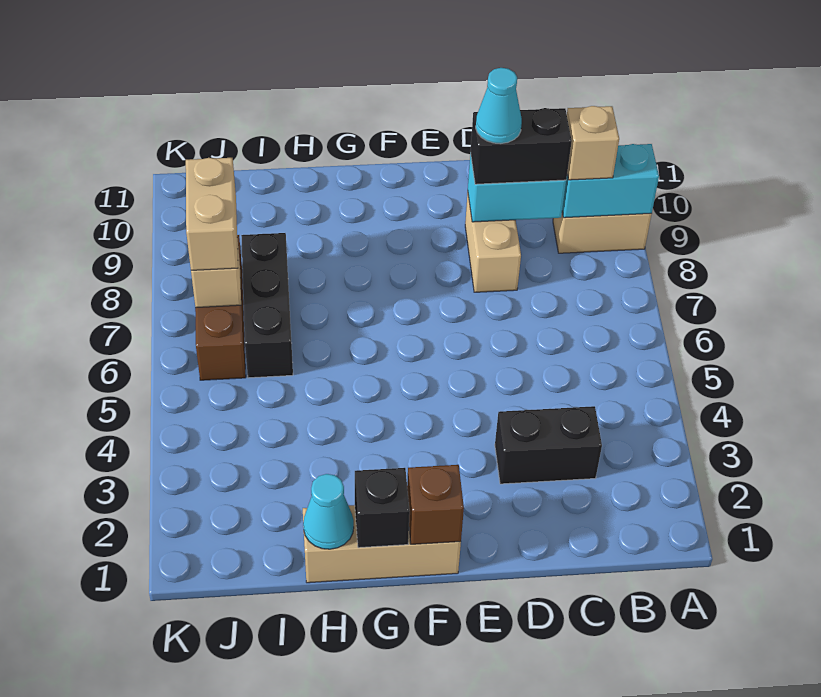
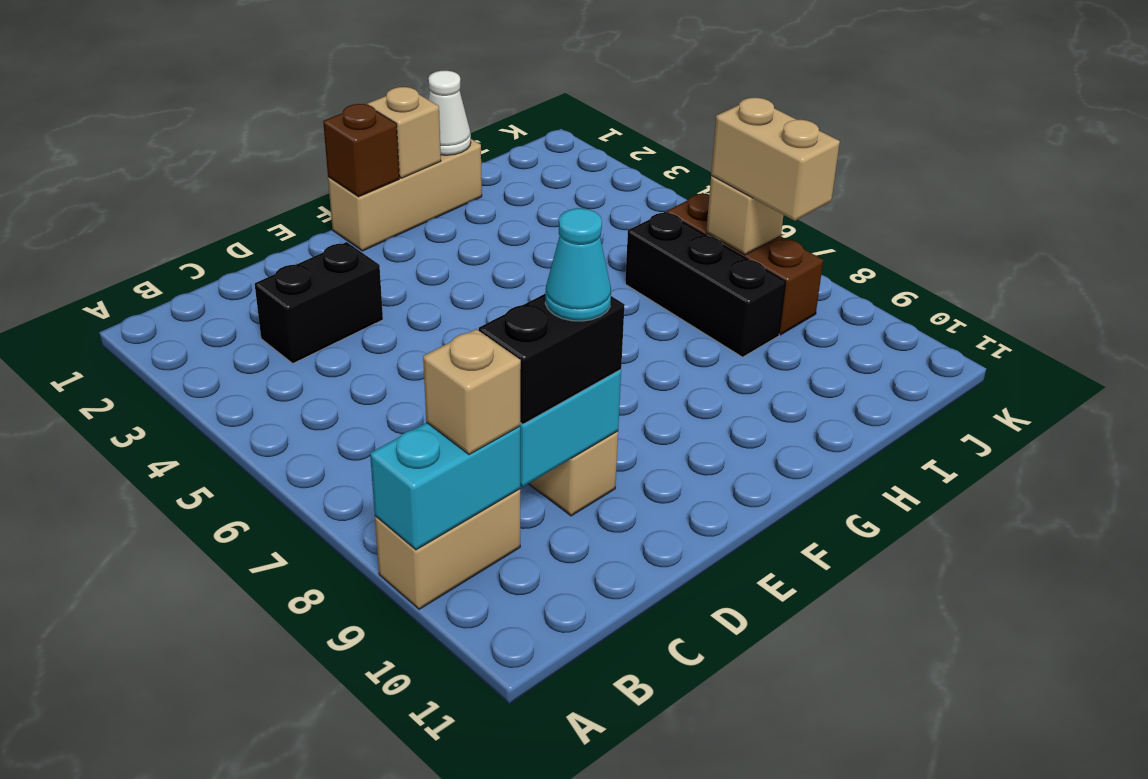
black 1x1 brick [355,468,410,548] -> tan 1x1 brick [367,87,441,178]
cyan 1x1 cone [303,474,354,549] -> white 1x1 cone [428,71,471,155]

